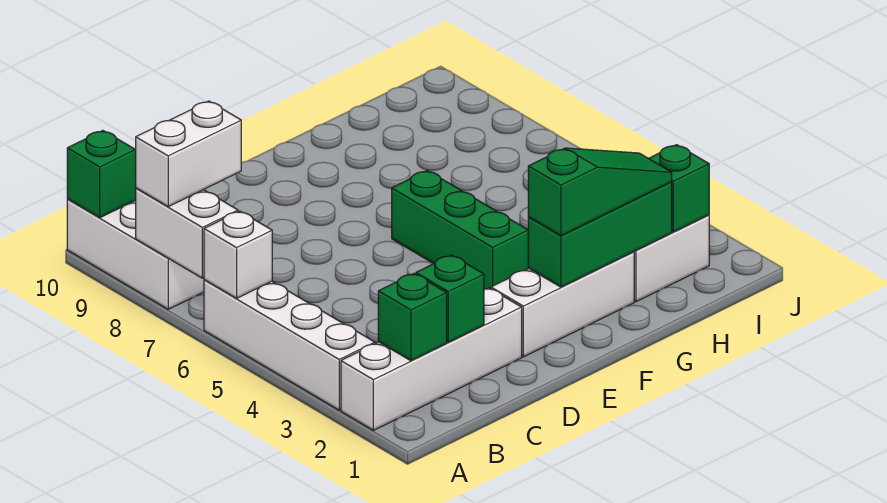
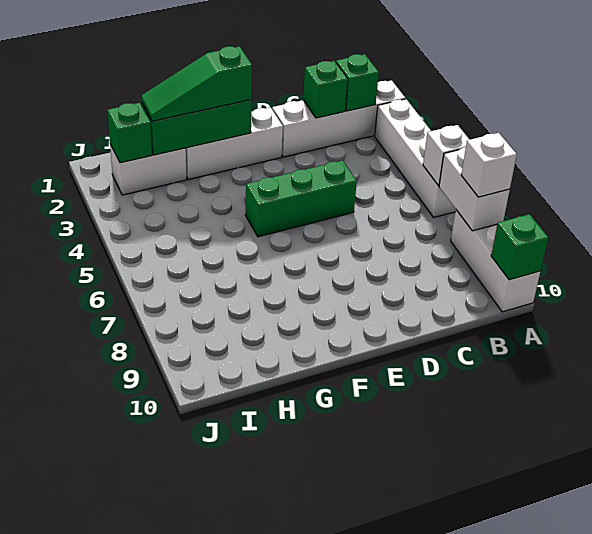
white 1x2 brick [136,101,241,207] -> white 1x1 brick [461,133,517,197]
green 1x3 brick [392,171,528,289] -> green 1x3 brick turned to [246,160,357,237]

